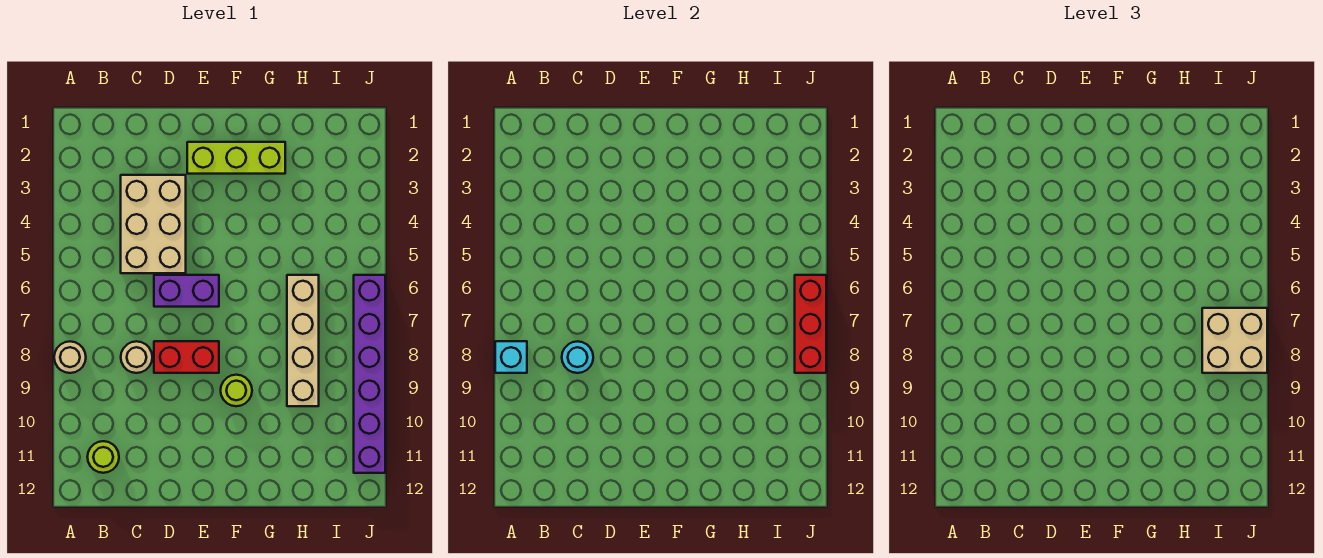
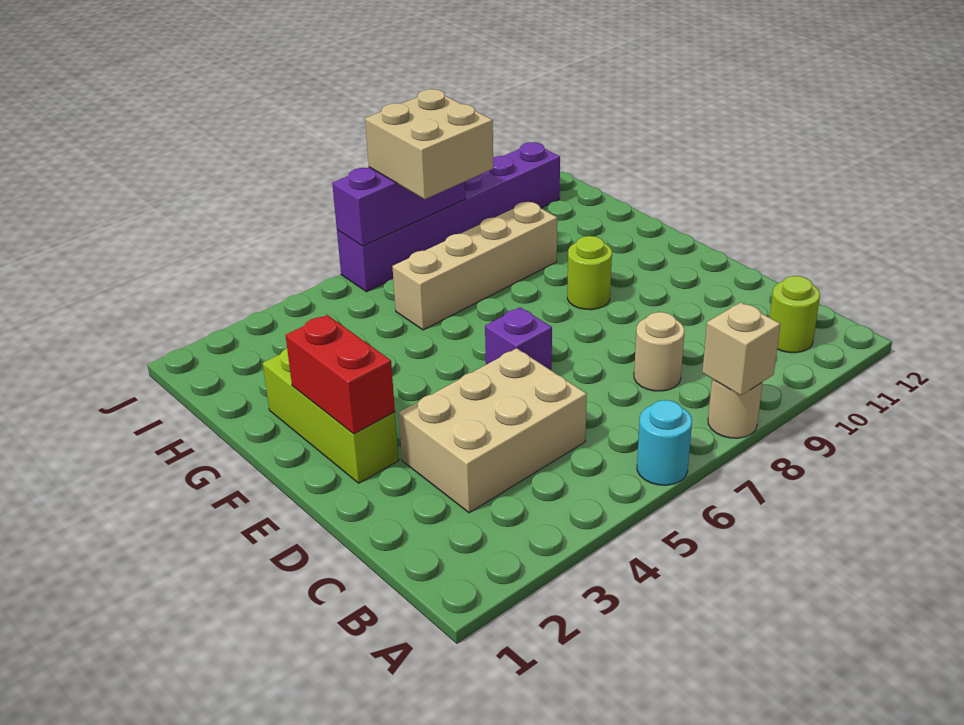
cyan 1x1 brick [495,341,527,373] -> tan 1x1 brick [702,302,780,396]
cyan 1x1 round brick [562,341,593,373] -> cyan 1x1 round brick moved to [637,400,692,485]
purple 1x2 brick [154,275,219,307] -> purple 1x1 brick [485,307,552,371]
red 1x2 brick [154,341,219,373] -> red 1x2 brick moved to [286,315,395,434]
red 1x3 brick [795,275,826,373] -> purple 1x3 brick [332,167,465,246]

